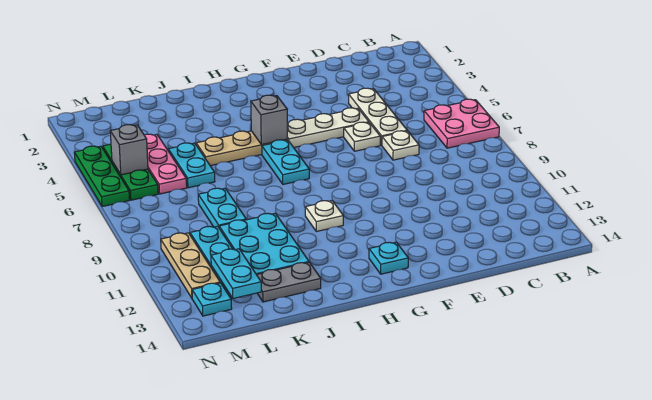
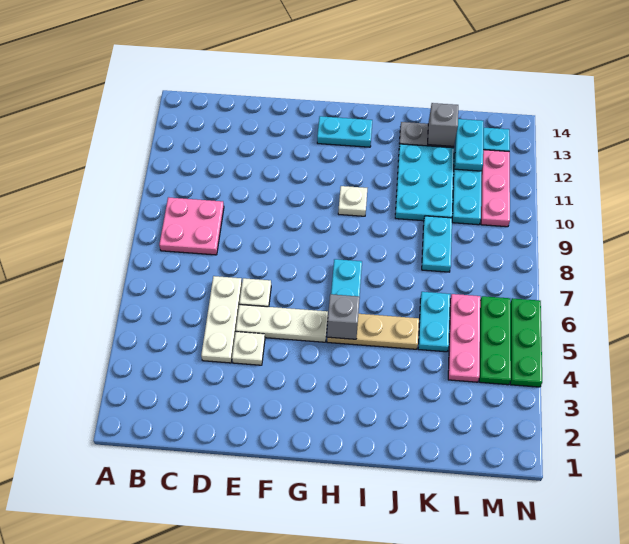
pink 2x2 plate [424,99,499,148] -> pink 2x2 plate moved to [159,197,224,255]
white 1x1 plate [382,131,419,160] -> white 1x1 plate moved to [232,332,265,365]
cyan 1x1 plate [369,242,408,274] -> cyan 1x2 plate [317,116,372,147]
grey 1x1 brick [110,125,148,175] -> grey 1x1 brick moved to [428,103,458,146]
tan 1x3 plate [161,233,220,298] -> pink 1x3 plate [481,150,510,227]

